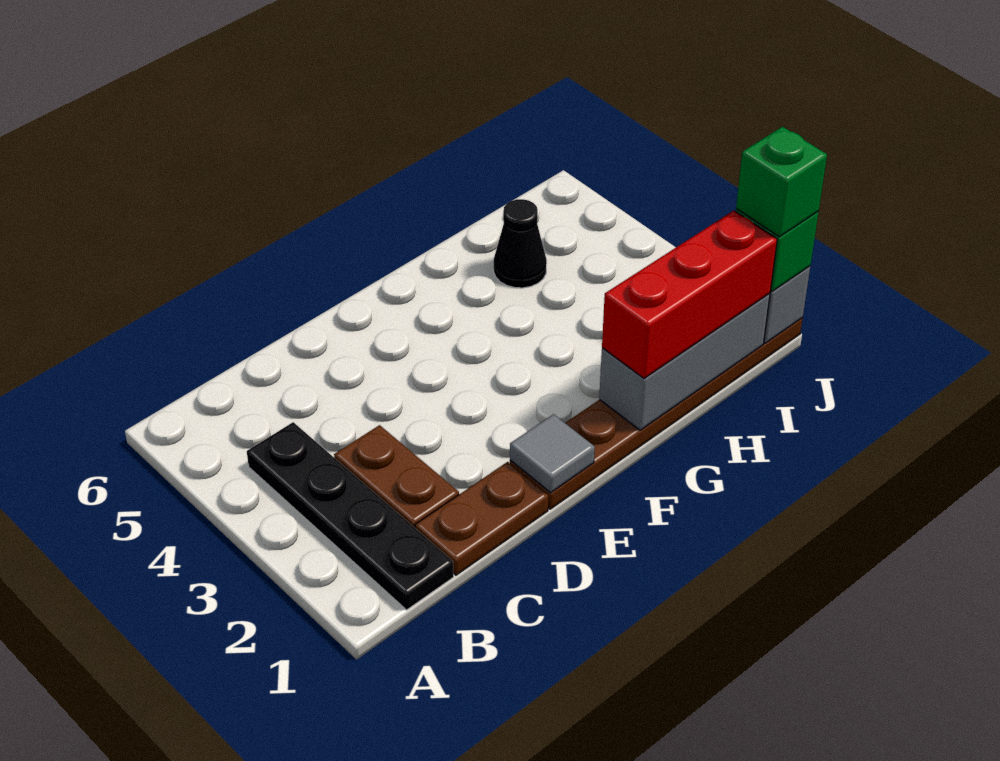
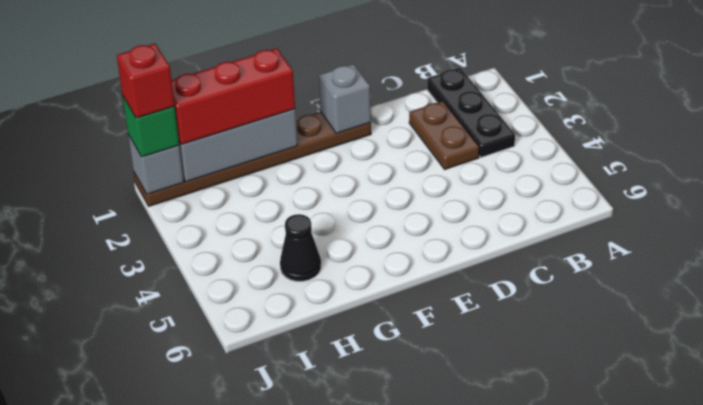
black 1x4 plate [247,422,454,610] -> black 1x3 plate [427,68,515,157]
brown 1x2 plate [415,462,548,575] -> none
grey 1x1 tile [510,414,595,493] -> grey 1x1 brick [319,64,371,133]
green 1x1 brick [736,127,827,237] -> red 1x1 brick [117,44,175,118]

